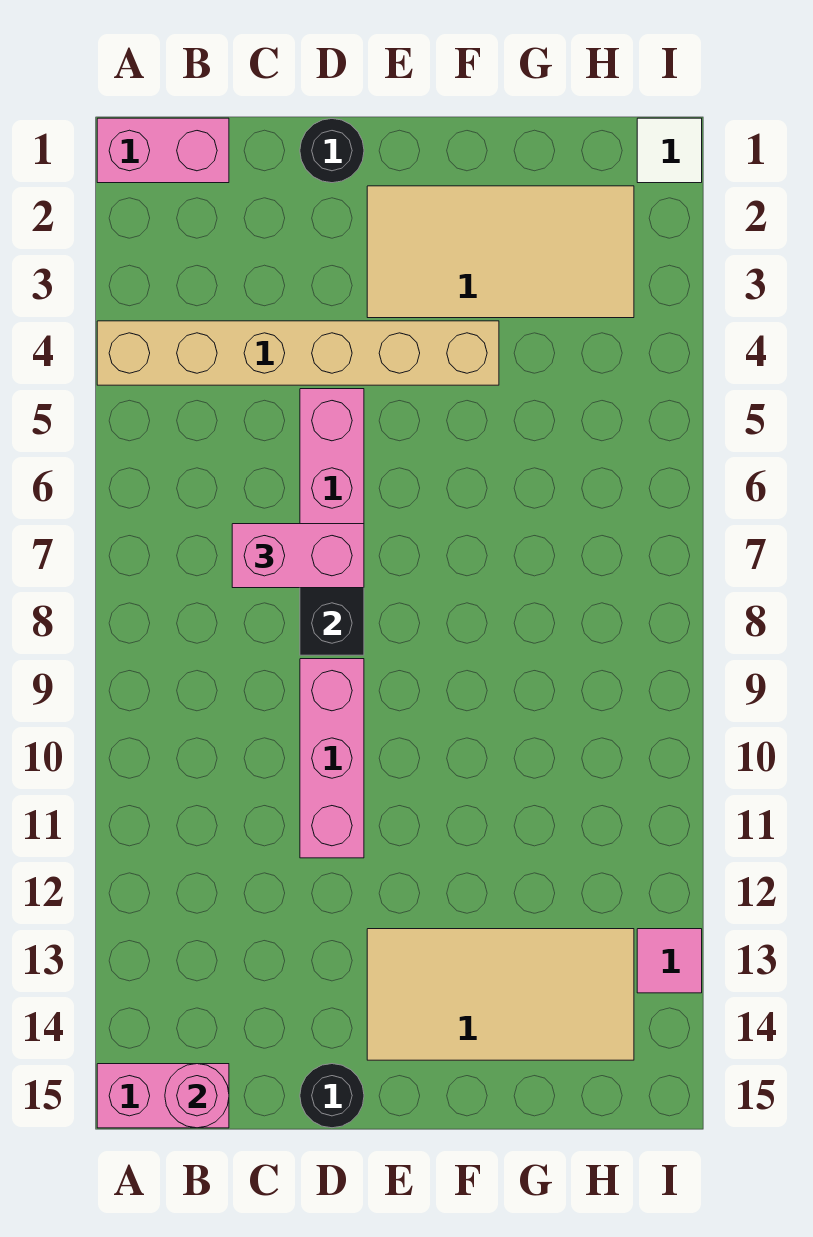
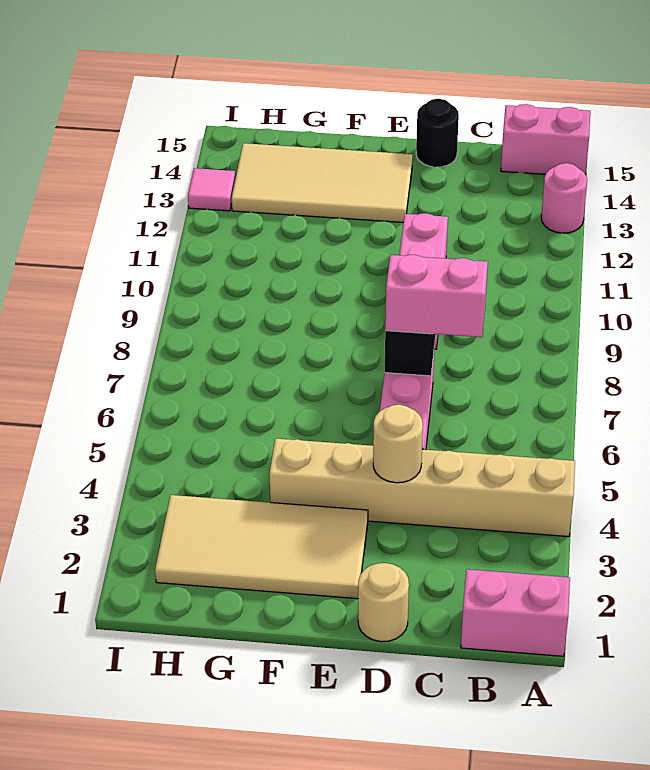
pink 1x1 round brick [165,1064,229,1128] -> pink 1x1 round brick moved to [541,163,587,233]
black 1x1 round brick [300,119,364,183] -> tan 1x1 round brick [358,563,409,642]
none -> tan 1x1 round brick [373,404,423,483]
white 1x1 tile [637,118,702,183] -> none

